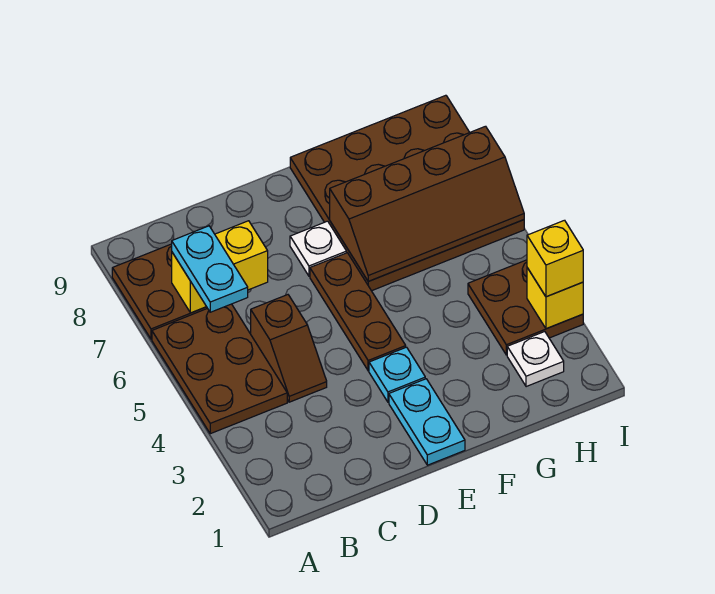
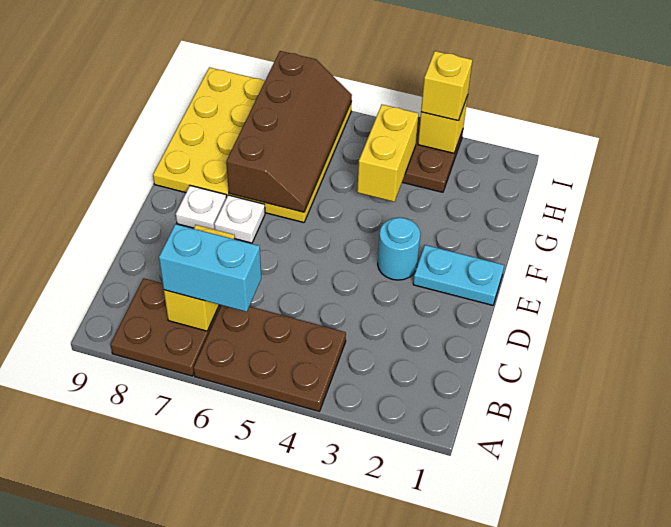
cyan 1x2 plate [172,226,248,312] -> cyan 1x2 brick [159,224,261,312]
brown 1x2 slope [251,295,327,402] -> none
cyan 1x1 plate [369,347,425,402] -> cyan 1x1 round brick [378,218,420,280]
brown 1x3 plate [310,253,406,371] -> none
brown 4x4 plate [290,95,524,291] -> yellow 4x4 plate [153,67,352,223]
none -> yellow 1x2 brick [357,105,419,202]
white 1x1 plate [507,332,564,387] -> white 1x1 plate moved to [176,186,226,230]

